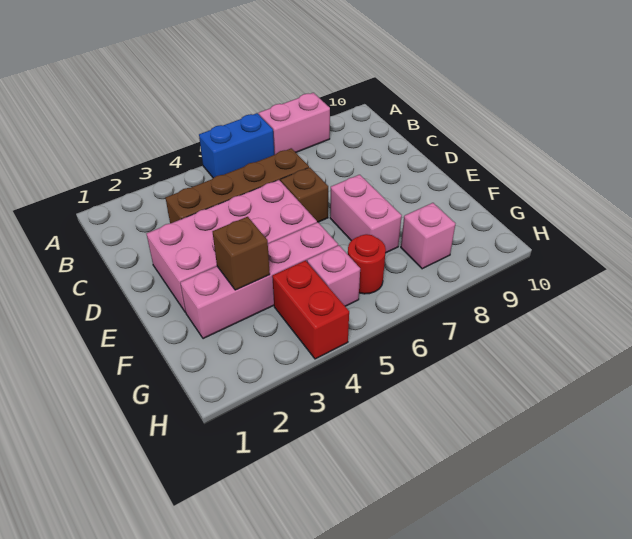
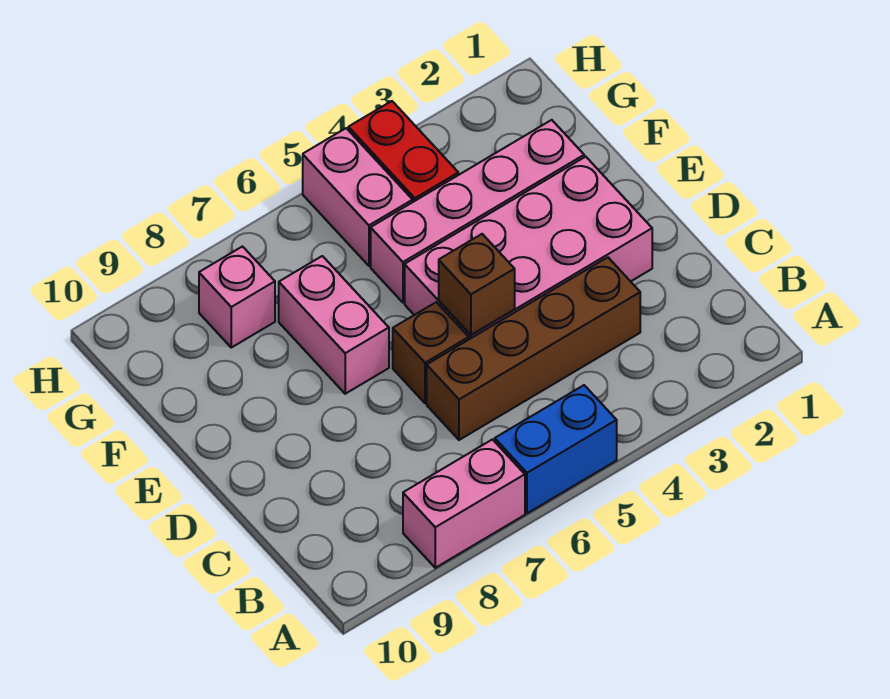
brown 1x1 brick [213,217,270,290] -> brown 1x1 brick moved to [439,234,515,335]
pink 1x1 brick [307,245,360,306] -> pink 1x2 brick [303,128,413,266]
red 1x1 round brick [348,234,386,294] -> none

